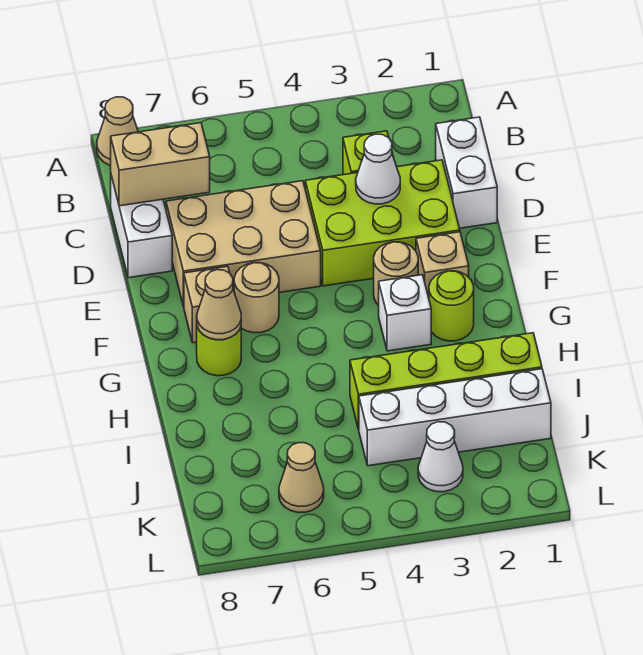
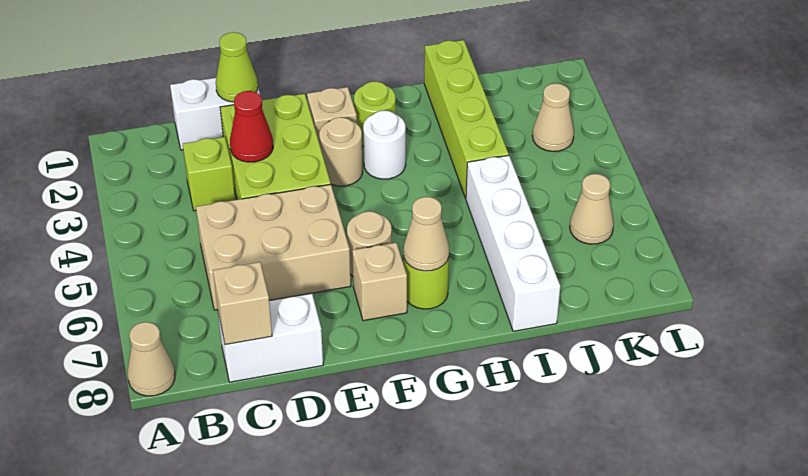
tan 1x2 brick [111,123,210,206] -> tan 1x1 brick [213,262,272,345]
none -> lime 1x1 cone [216,32,258,102]
white 1x1 cone [356,134,400,204] -> red 1x1 cone [230,91,273,162]
tan 2x3 brick [166,181,321,306] -> tan 2x3 brick turned to [196,185,351,310]
white 1x1 brick [379,275,431,351] -> white 1x1 round brick [363,110,406,179]
white 1x4 brick [359,369,551,466] -> white 1x4 brick moved to [466,155,560,331]
white 1x1 cone [418,422,463,492] -> tan 1x1 cone [532,83,574,151]

